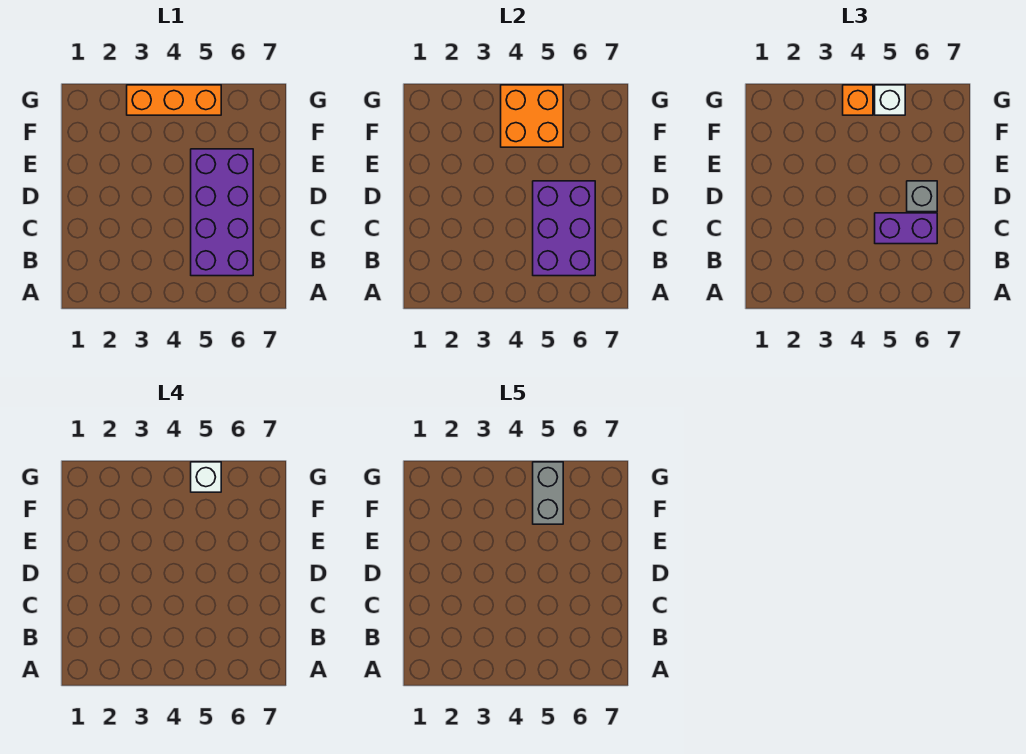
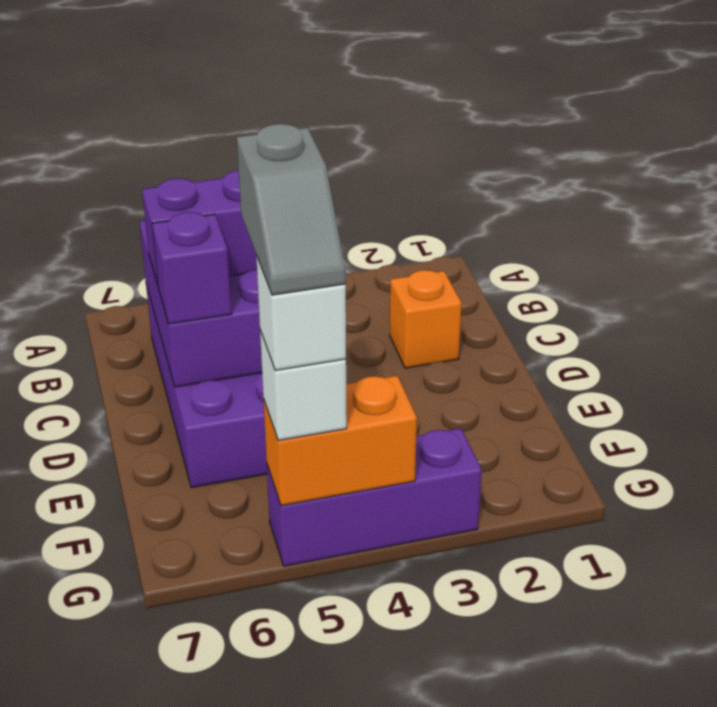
grey 1x1 brick [907,181,937,212] -> purple 1x1 brick [152,212,232,324]
orange 2x2 brick [501,85,563,147] -> orange 1x2 brick [263,376,417,506]
grey 1x2 brick [533,462,563,524] -> grey 1x2 slope [237,124,346,295]
orange 1x3 brick [127,85,221,115] -> purple 1x3 brick [267,428,482,566]
orange 1x1 brick [843,85,873,115] -> orange 1x1 brick moved to [390,270,462,368]

